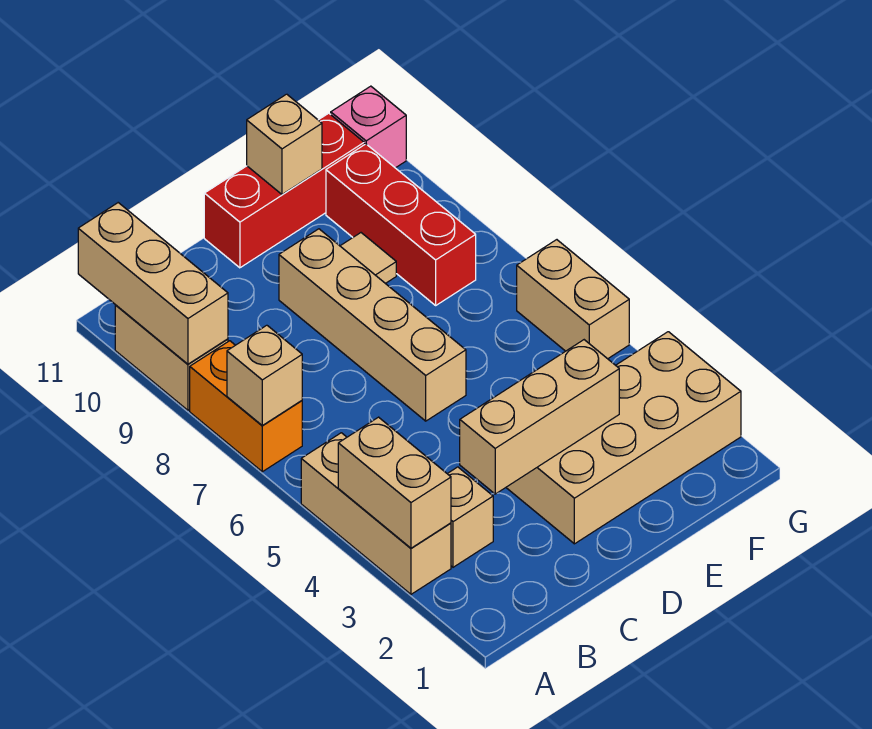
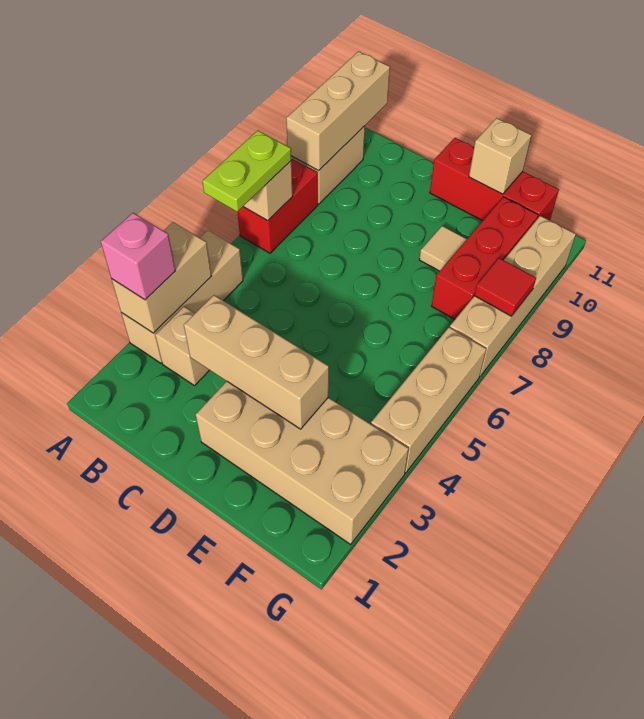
none -> lime 1x2 plate [202,130,291,212]
orange 1x2 brick [190,341,302,472] -> red 1x2 brick [237,158,318,253]
tan 1x4 brick [279,229,466,421] -> tan 1x4 brick moved to [450,216,576,376]
tan 1x2 brick [517,240,629,359] -> tan 1x3 brick [371,327,486,473]
none -> red 1x1 tile [474,258,536,316]
pink 1x1 brick [331,86,406,168] -> pink 1x1 brick moved to [101,213,176,300]

